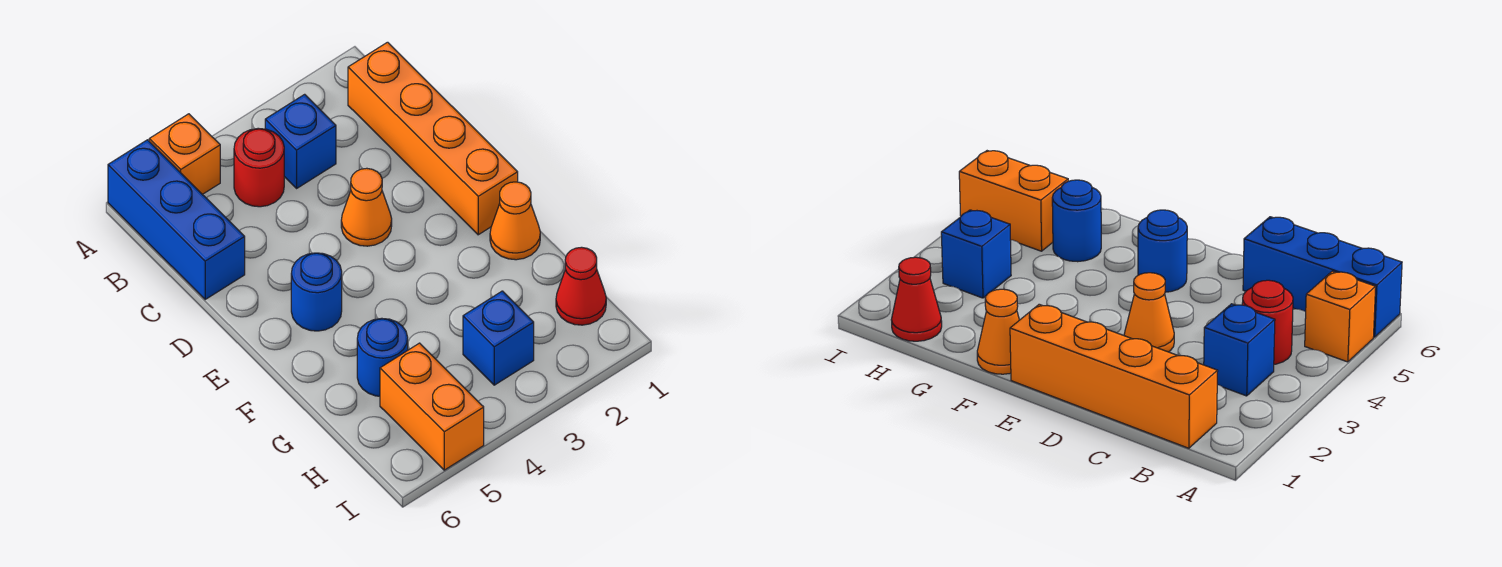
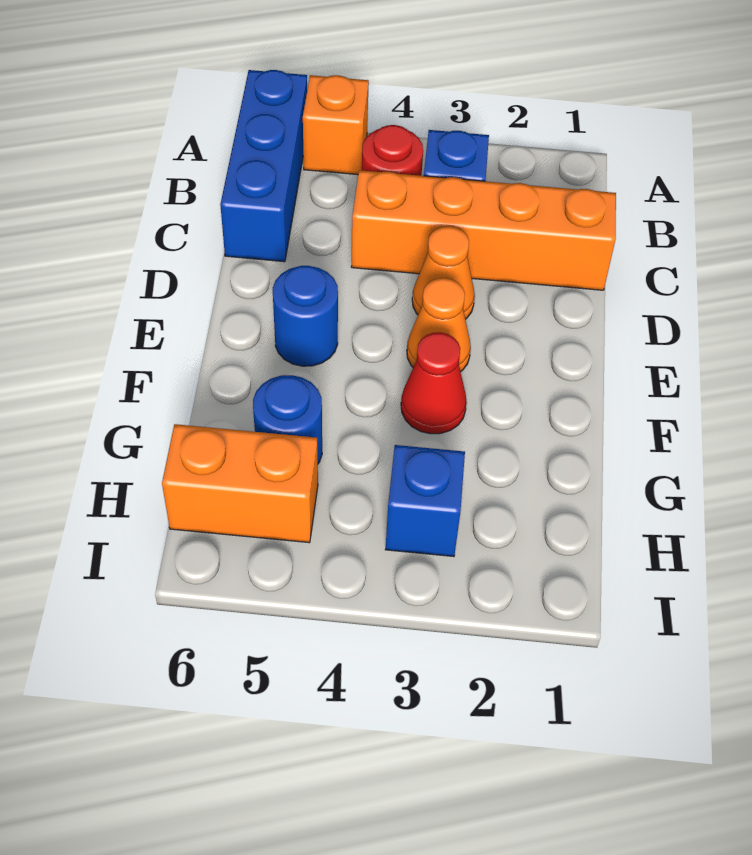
orange 1x4 brick [348,42,518,235] -> orange 1x4 brick turned to [351,170,616,290]
orange 1x1 cone [490,182,540,260] -> orange 1x1 cone moved to [407,278,471,372]
red 1x1 cone [556,247,606,325] -> red 1x1 cone moved to [401,332,467,434]
orange 1x2 brick [380,343,484,470] -> orange 1x2 brick turned to [162,424,318,543]

